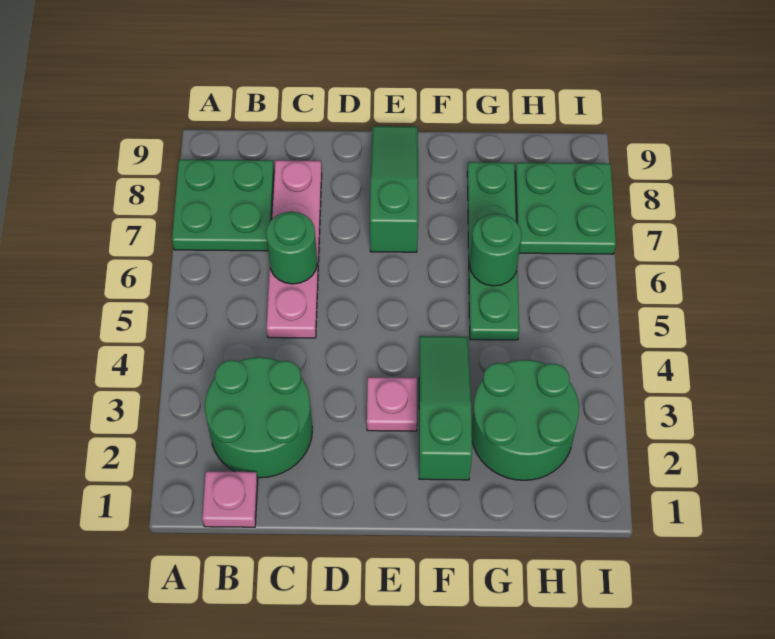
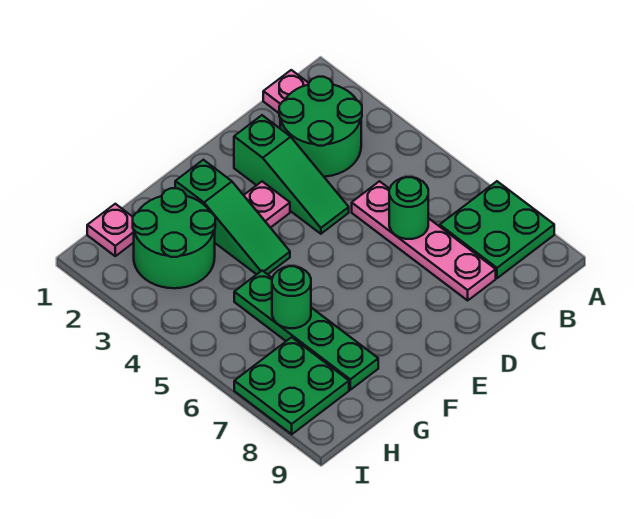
green 1x3 slope [370,126,418,252] -> green 1x3 slope moved to [234,115,349,234]
none -> pink 1x1 plate [87,204,134,256]

